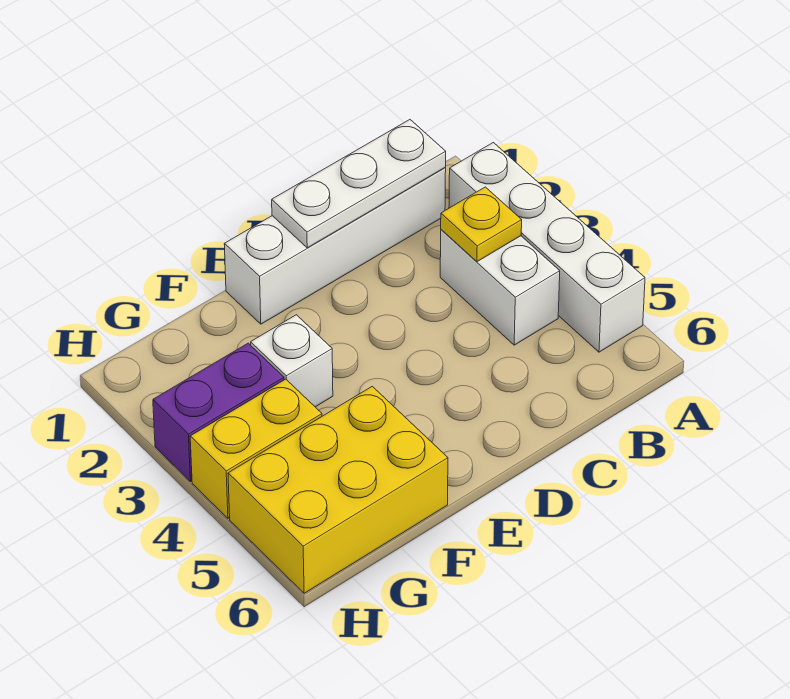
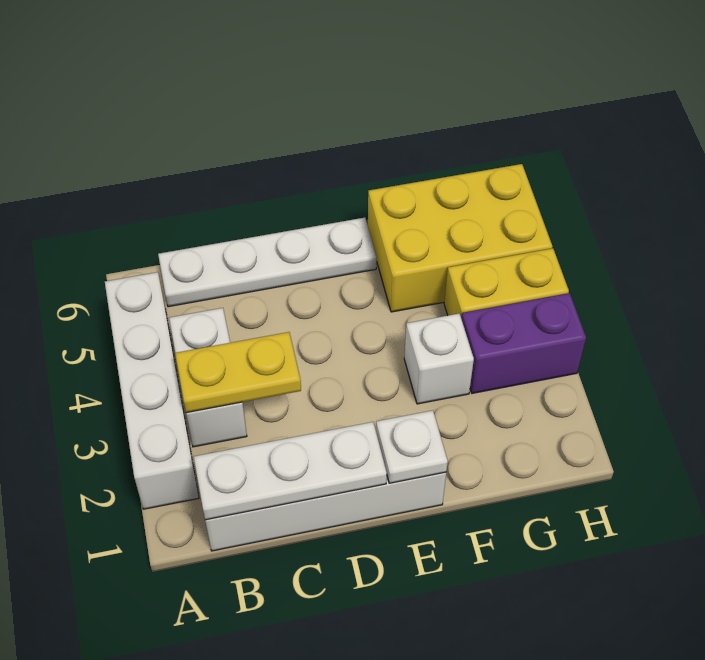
yellow 1x1 plate [441,187,522,262] -> yellow 1x2 plate [175,332,301,413]
none -> white 1x4 plate [158,218,377,307]
none -> white 1x1 plate [376,410,448,483]

